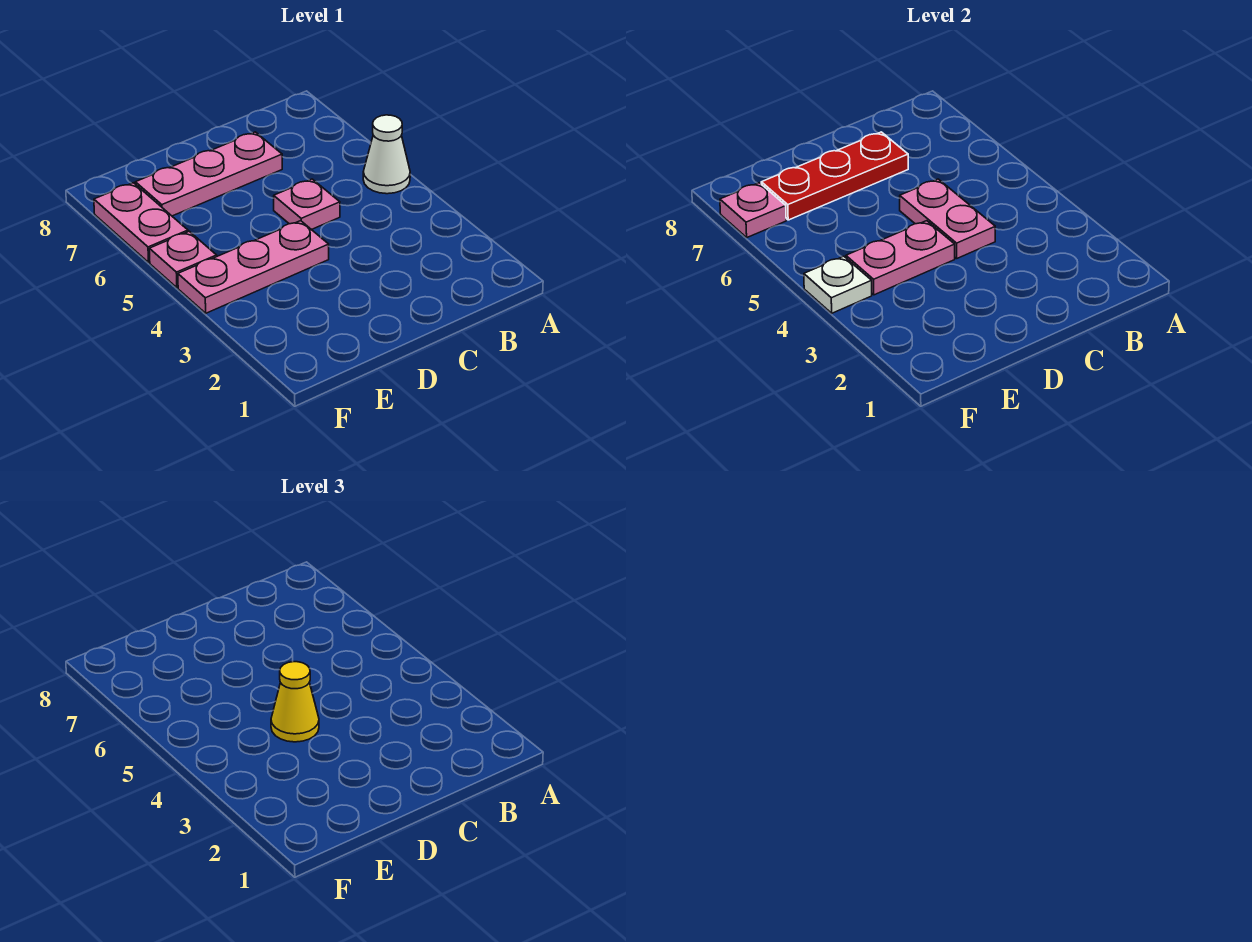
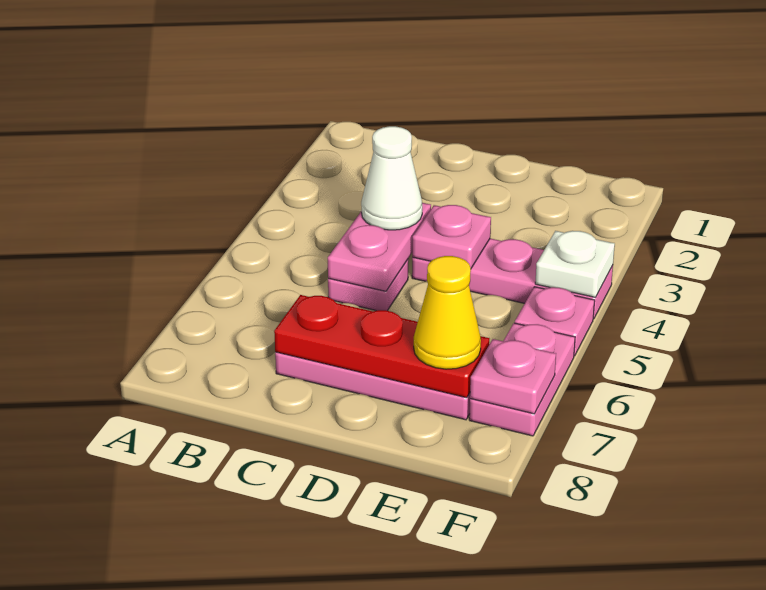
white 1x1 cone [363,115,410,194] -> white 1x1 cone moved to [361,126,422,230]
pink 1x2 plate [846,221,955,295] -> pink 1x1 plate [412,205,491,268]
yellow 1x1 cone [271,662,319,742] -> yellow 1x1 cone moved to [414,256,481,369]

